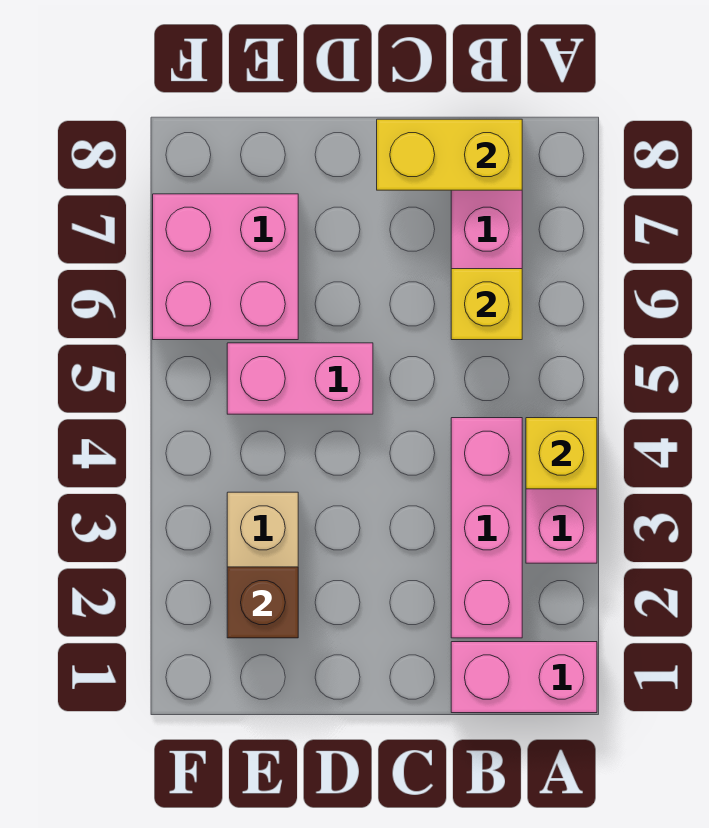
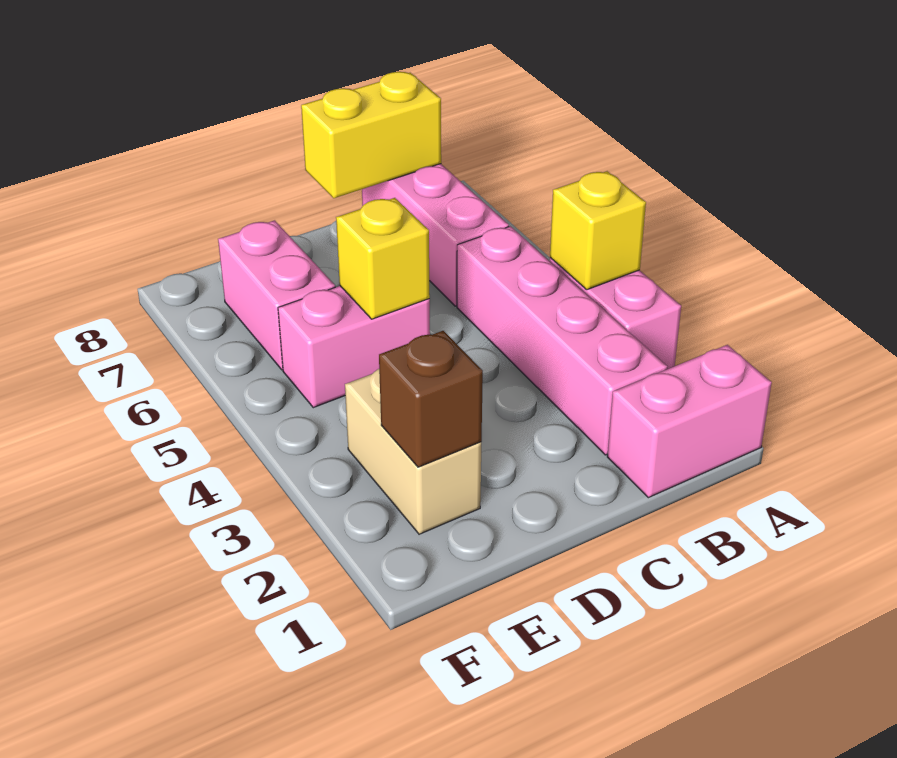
pink 1x3 brick [451,418,522,638] -> pink 1x4 brick [457,226,667,455]
yellow 1x1 brick [451,269,522,340] -> yellow 1x1 brick moved to [336,198,430,319]
pink 2x2 brick [153,194,298,340] -> pink 1x2 brick [218,220,335,370]

